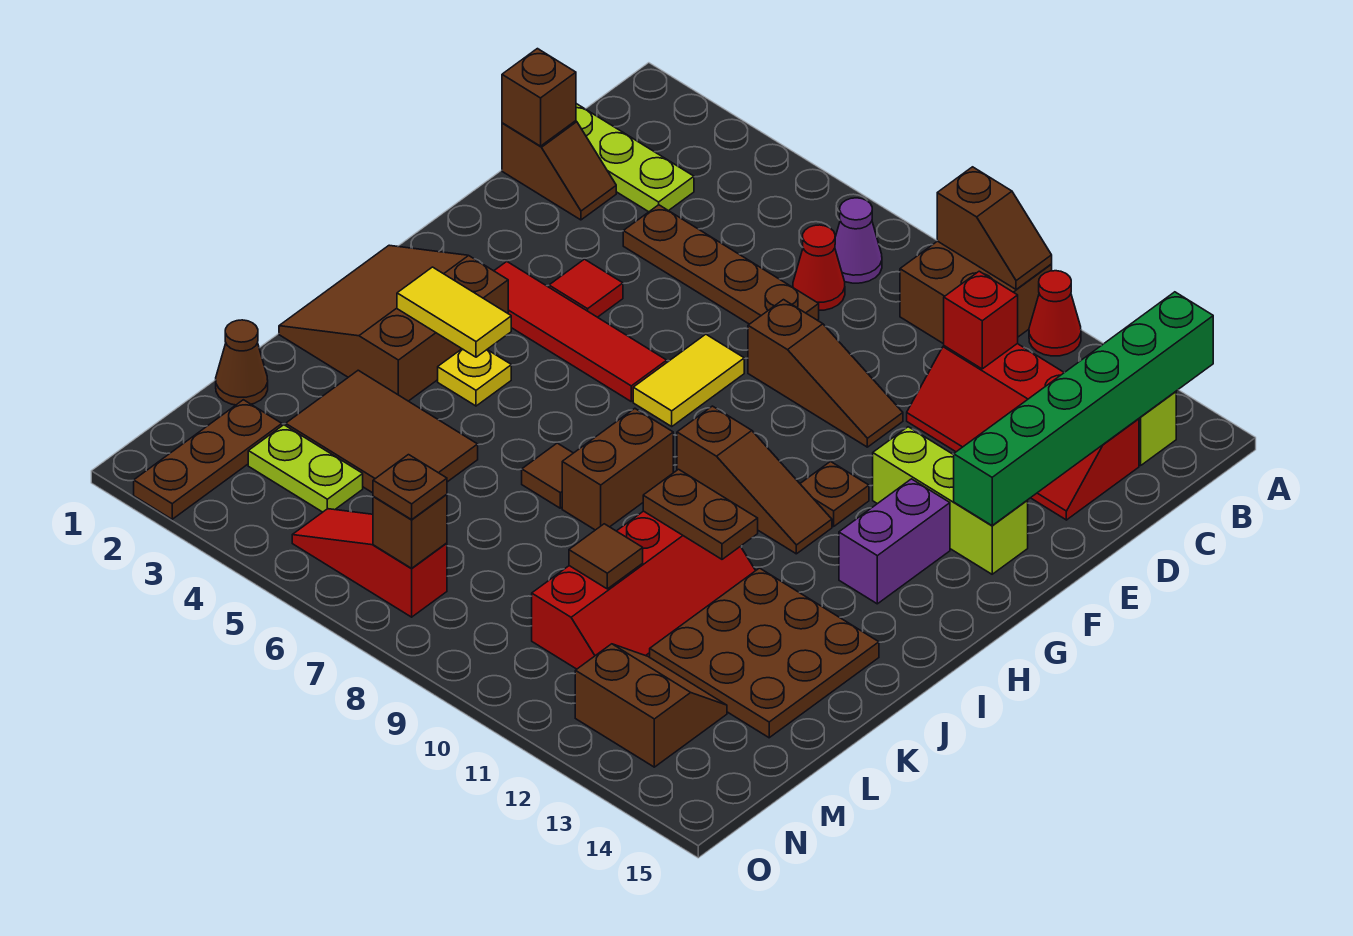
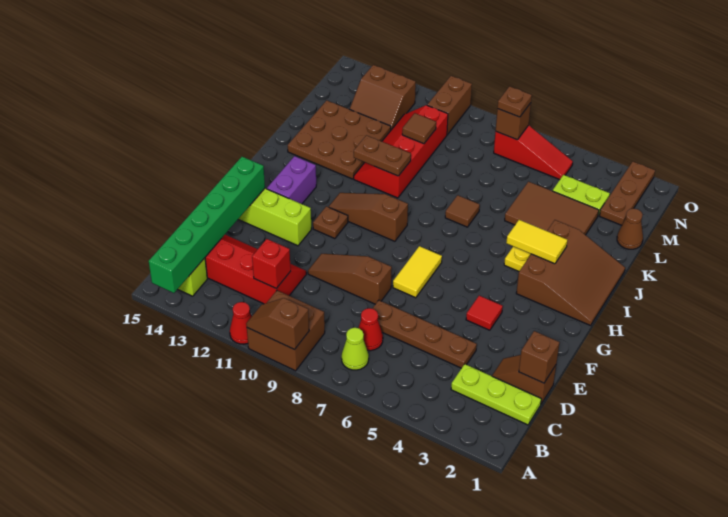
purple 1x1 cone [835,198,882,283] -> lime 1x1 cone [341,328,369,370]
red 1x4 tile [494,262,667,401] -> none
brown 1x2 brick [562,408,673,530] -> brown 1x2 brick moved to [427,76,472,135]

